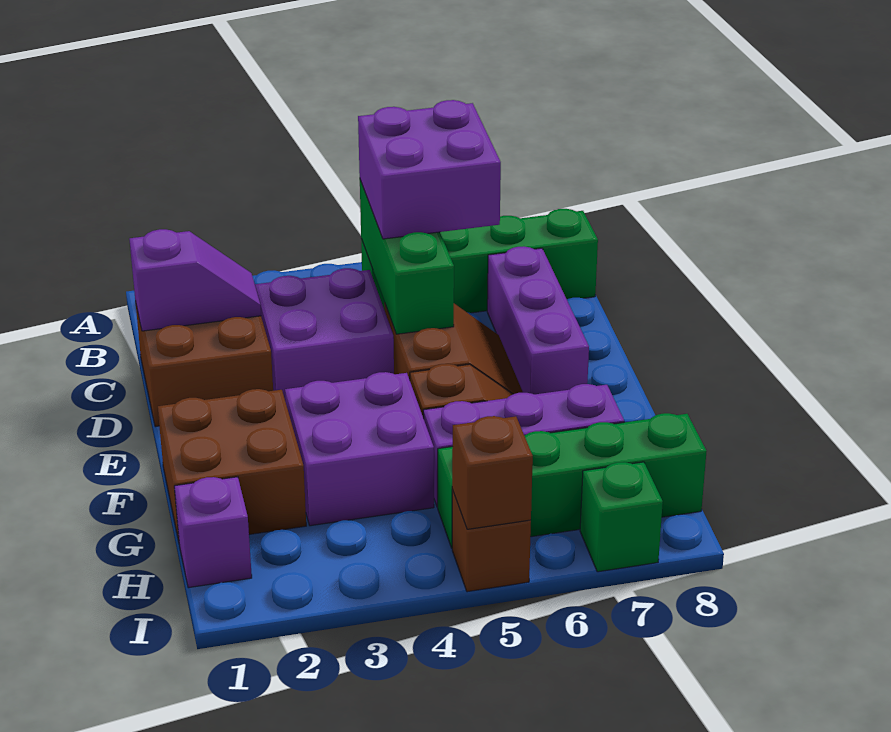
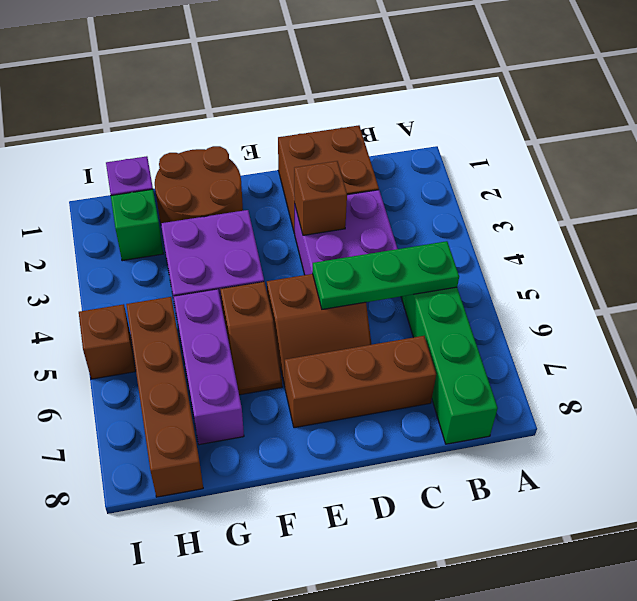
green 1x3 brick [360,180,454,334] -> green 1x3 plate [313,241,459,309]
purple 2x2 brick [358,100,501,239] -> none
purple 1x2 slope [129,229,261,331] -> none
purple 1x3 brick [487,246,589,394] -> brown 1x3 brick [285,336,436,428]
brown 2x2 brick [158,389,306,541] -> brown 2x2 round brick [155,146,243,223]
green 1x4 brick [438,413,707,548] -> brown 1x4 brick [126,297,203,497]
brown 1x1 brick [452,416,533,529] -> brown 1x1 brick moved to [294,161,347,235]
green 1x1 brick [580,462,663,572] -> green 1x1 brick moved to [111,189,163,261]

